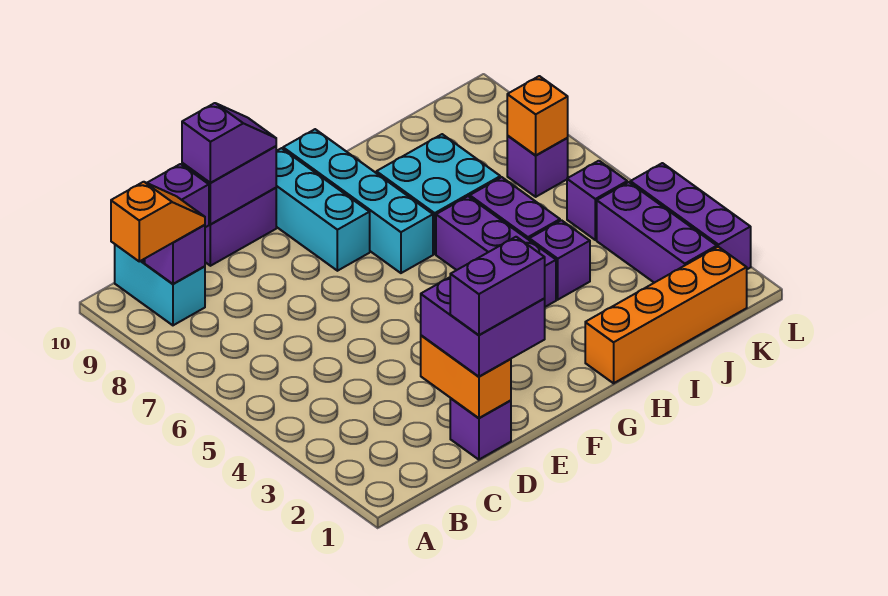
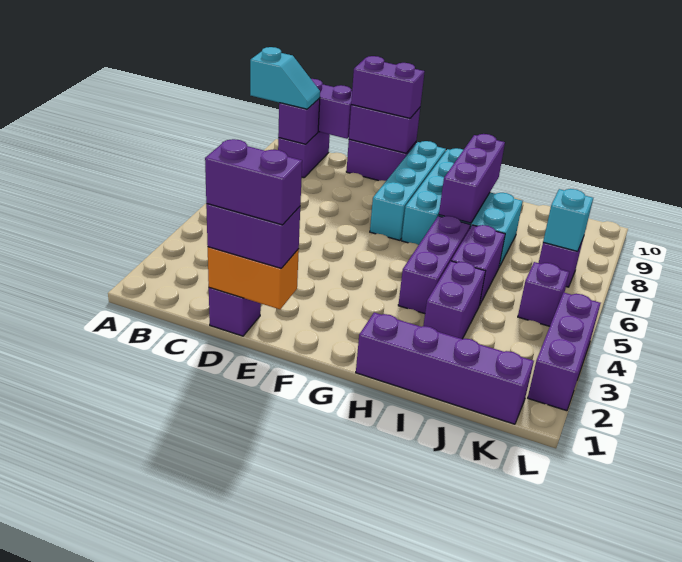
orange 1x2 slope [111,182,205,261] -> cyan 1x2 slope [250,47,320,109]
cyan 1x2 brick [115,245,205,325] -> purple 1x2 brick [278,132,330,178]
orange 1x2 brick [421,336,511,418] -> orange 1x2 brick turned to [208,247,299,309]
purple 2x2 brick [421,277,545,377] -> purple 1x2 brick [206,204,300,268]
purple 1x2 slope [182,103,276,183] -> purple 1x2 brick [351,56,425,118]
cyan 1x3 brick [276,148,370,271] -> cyan 1x4 brick [370,141,446,240]
orange 1x4 brick [585,247,747,383] -> purple 1x4 brick [356,313,534,424]
purple 1x1 brick [529,220,590,300] -> purple 1x2 brick [423,261,485,339]
purple 1x3 brick [597,182,717,283] -> purple 1x3 brick moved to [439,134,505,223]
orange 1x1 brick [507,76,568,156] -> cyan 1x1 brick [543,189,593,251]

